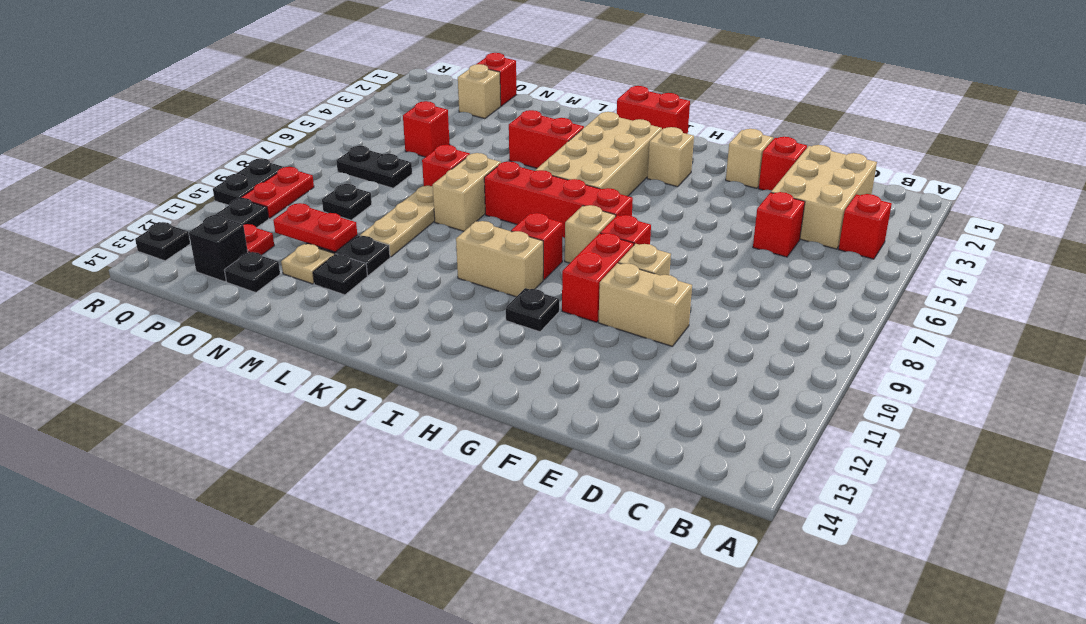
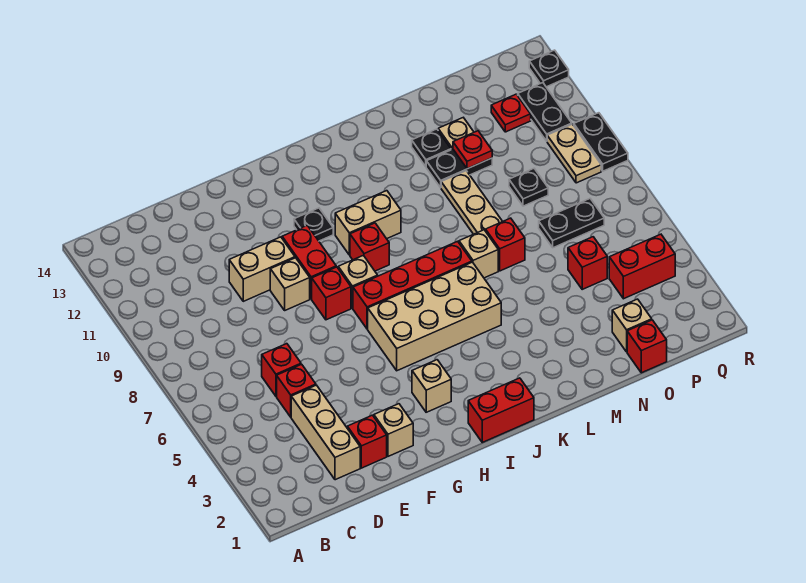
red 1x1 brick [839,194,892,259] -> red 1x1 brick moved to [262,344,301,396]
tan 2x3 brick [771,145,877,249] -> tan 1x3 brick [291,385,360,480]
tan 2x4 brick [535,112,662,196] -> tan 2x4 brick turned to [368,262,501,371]
red 1x2 brick [509,110,584,168] -> red 1x2 brick moved to [609,234,675,299]
tan 1x2 brick [433,153,501,231] -> tan 1x1 brick [459,230,498,278]
red 1x2 plate [273,203,357,252] -> red 1x1 plate [453,131,492,169]
black 1x1 plate [224,252,280,293] -> none
black 1x1 brick [189,215,248,282] -> none
red 1x2 plate [241,167,314,218] -> tan 1x2 plate [547,124,601,183]

